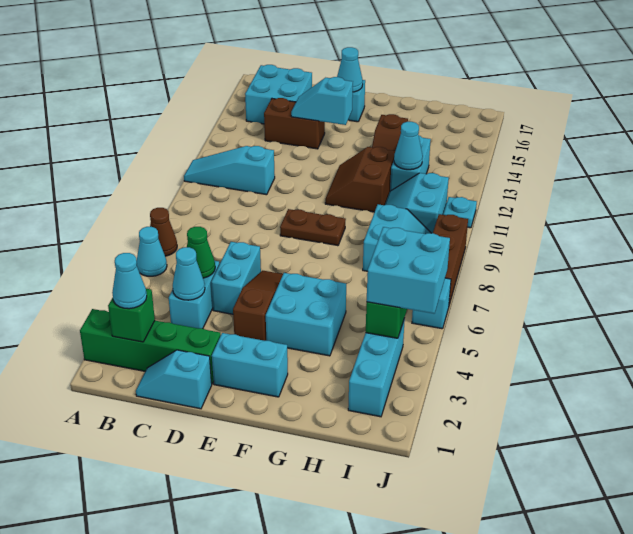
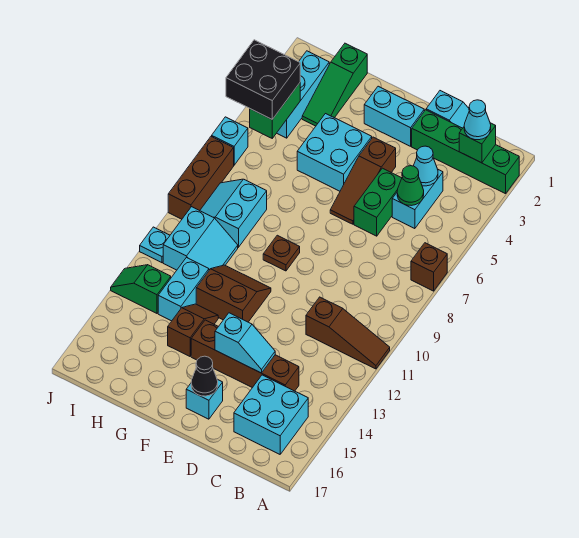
cyan 1x1 cone [137,227,167,276] -> none
brown 1x1 cone [150,208,177,256] -> brown 1x1 brick [411,243,447,291]
cyan 1x3 slope [184,146,275,195] -> brown 1x3 slope [306,297,390,369]
brown 1x2 brick [264,98,325,149] -> brown 1x4 brick [191,320,299,391]
cyan 1x2 brick [211,242,261,314] -> green 1x2 brick [354,168,402,236]
brown 1x2 plate [280,209,346,246] -> brown 1x1 plate [263,235,300,271]
cyan 1x1 cone [337,47,363,92] -> black 1x1 cone [191,356,218,396]
brown 2x2 slope [325,147,395,212] -> brown 2x2 slope turned to [196,265,271,322]
none -> green 1x3 slope [302,43,367,126]
cyan 1x1 cone [394,122,423,170] -> none
cyan 2x2 brick [367,227,450,314] -> black 2x2 brick [226,40,300,119]
none -> green 1x2 slope [111,265,171,313]

